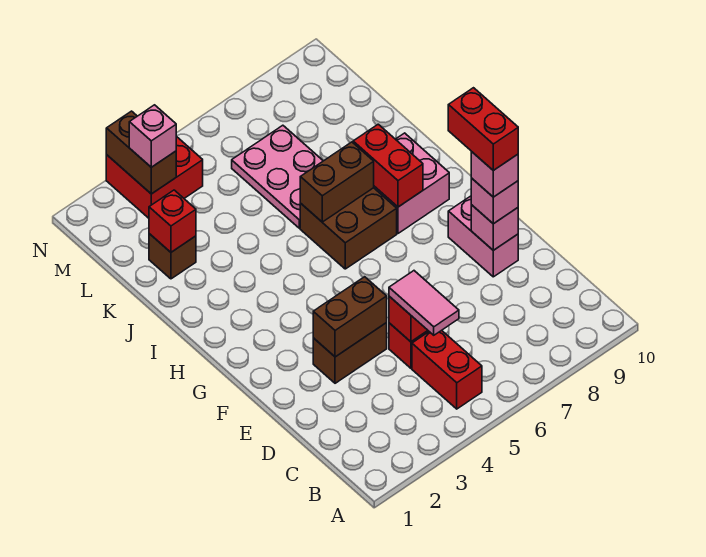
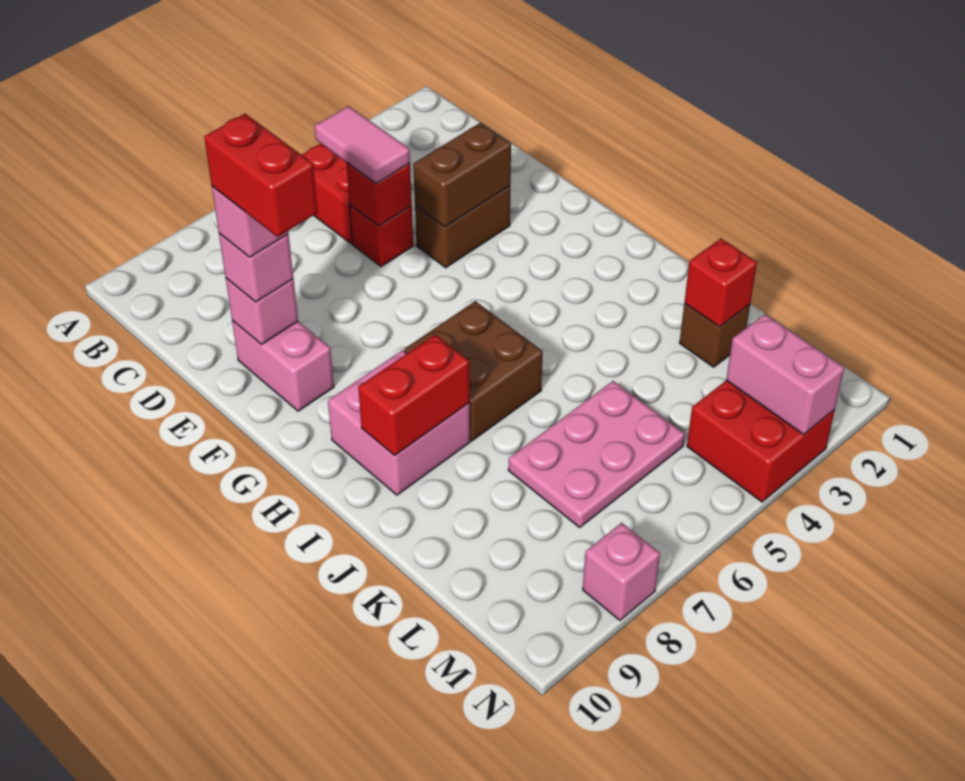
red 1x2 brick [353,124,423,207] -> red 1x2 brick turned to [358,335,470,456]
brown 1x2 brick [300,142,374,222] -> none
pink 2x3 plate [232,125,323,228] -> pink 2x3 plate turned to [508,381,685,527]
brown 1x2 brick [106,111,176,194] -> pink 1x2 brick [726,314,844,434]
pink 1x1 brick [129,105,176,167] -> pink 1x1 brick moved to [583,523,660,620]

